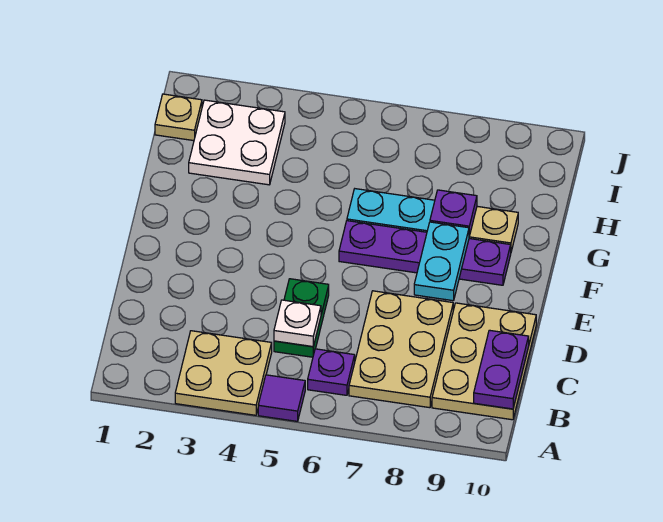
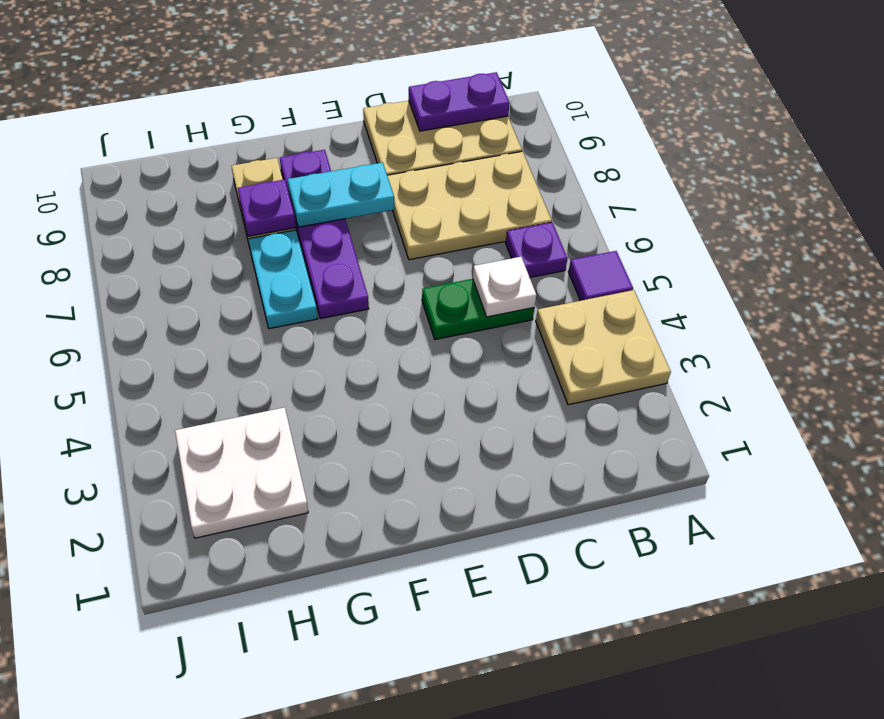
tan 1x1 plate [155,94,202,141] -> none

